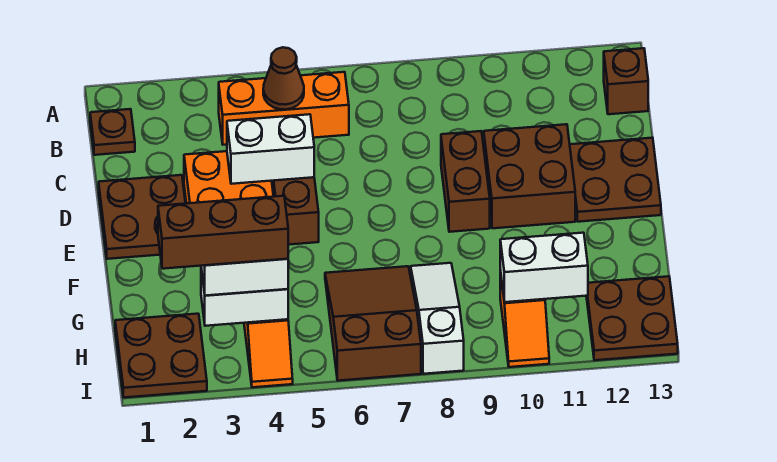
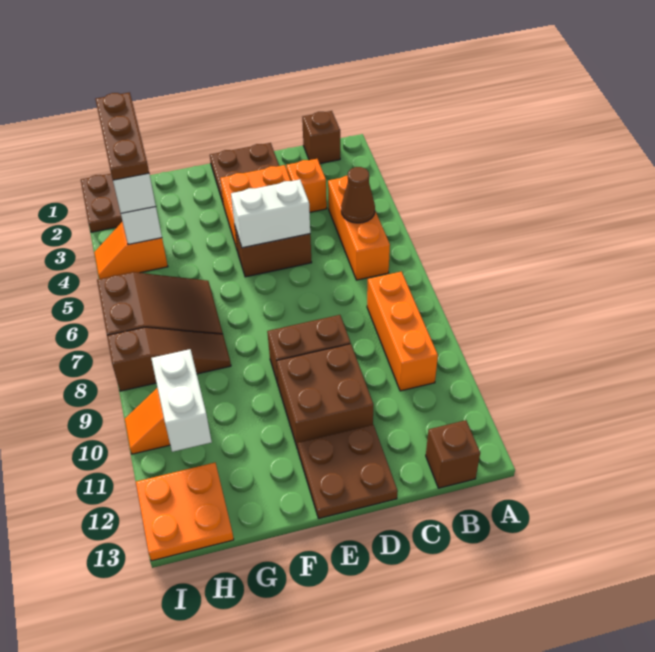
brown 1x1 plate [90,109,135,155] -> brown 1x1 brick [302,111,340,164]
none -> orange 1x3 brick [367,272,438,391]
none -> orange 1x1 brick [287,159,327,212]
white 1x2 brick [227,114,314,184] -> white 1x2 brick turned to [231,179,310,248]
white 1x3 slope [411,263,464,374] -> brown 1x3 slope [107,327,231,391]
brown 1x3 brick [158,196,288,269] -> brown 1x3 plate [95,92,149,180]
brown 2x2 plate [586,276,678,360] -> orange 2x2 plate [136,463,234,561]

